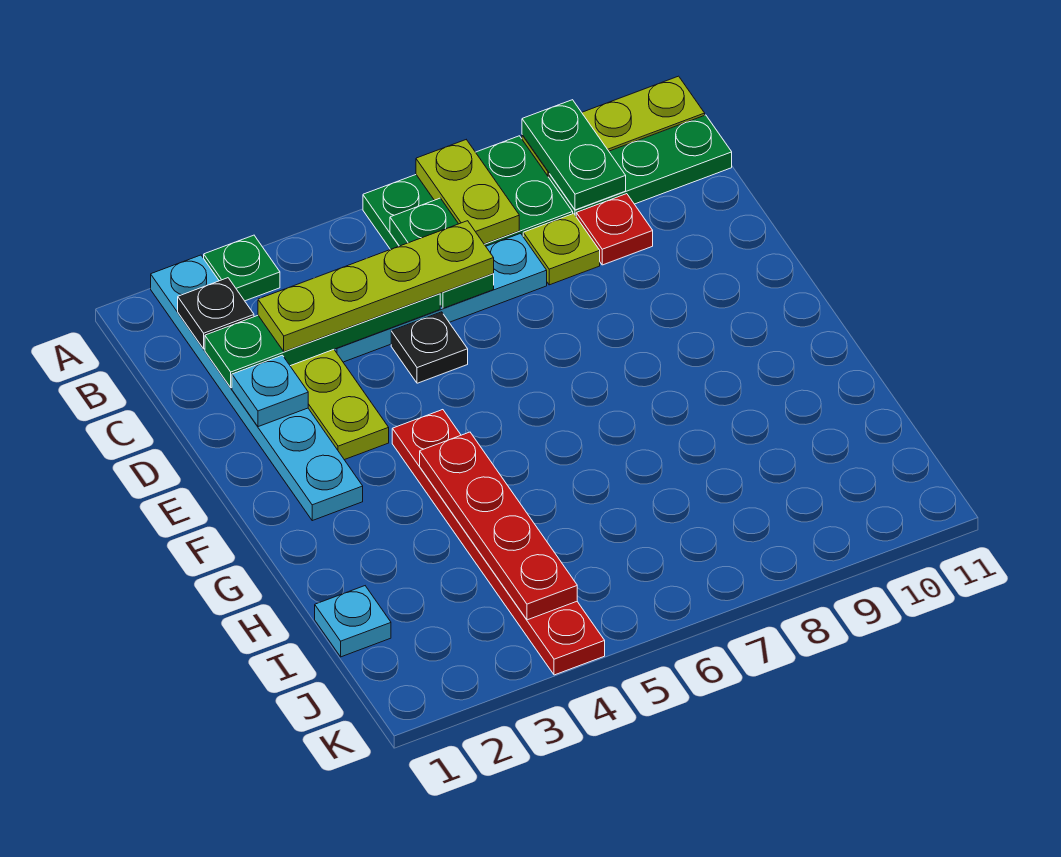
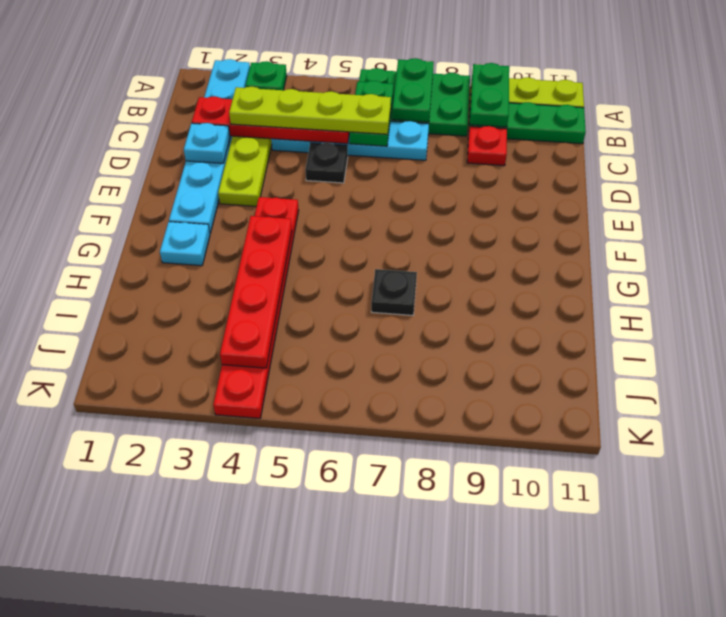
lime 1x2 plate [416,140,519,244] -> green 1x2 plate [392,58,434,122]
black 1x1 plate [178,278,254,349] -> black 1x1 plate moved to [371,269,417,315]
green 1x4 plate [205,294,440,388] -> red 1x4 plate [192,96,350,144]
lime 1x1 plate [523,214,600,285] -> none
cyan 1x1 plate [315,586,391,657] -> cyan 1x1 plate moved to [160,222,210,266]

